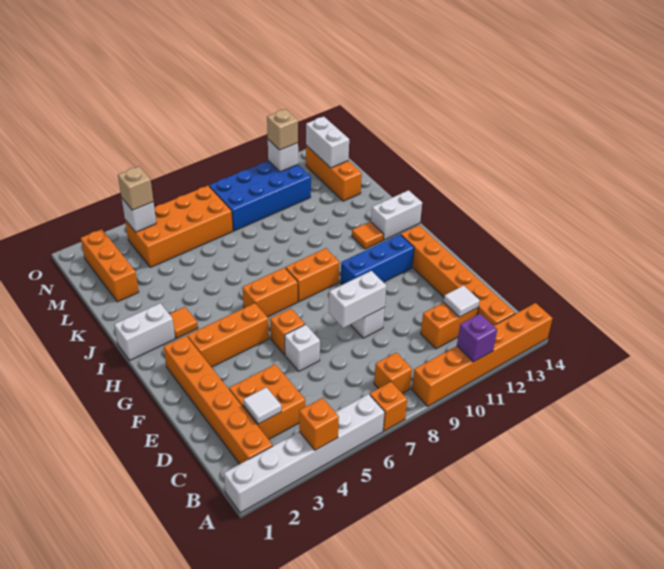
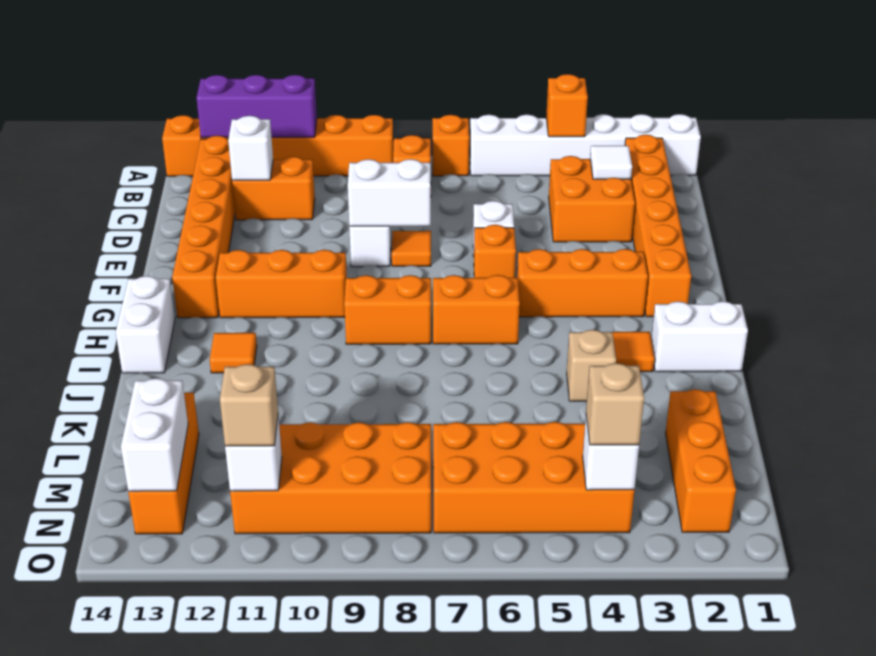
purple 1x1 brick [457,314,497,362] -> purple 1x3 brick [197,75,317,138]
white 1x1 tile [444,285,480,317] -> white 1x1 brick [228,116,273,180]
none -> orange 1x1 tile [392,231,431,266]
blue 1x3 brick [340,234,414,285] -> orange 1x3 brick [216,250,347,318]
white 1x2 brick [371,190,422,240] -> white 1x2 brick turned to [116,276,175,373]
none -> tan 1x1 brick [567,330,616,401]
blue 2x4 brick [209,161,311,231] -> orange 2x4 brick [230,422,431,534]

